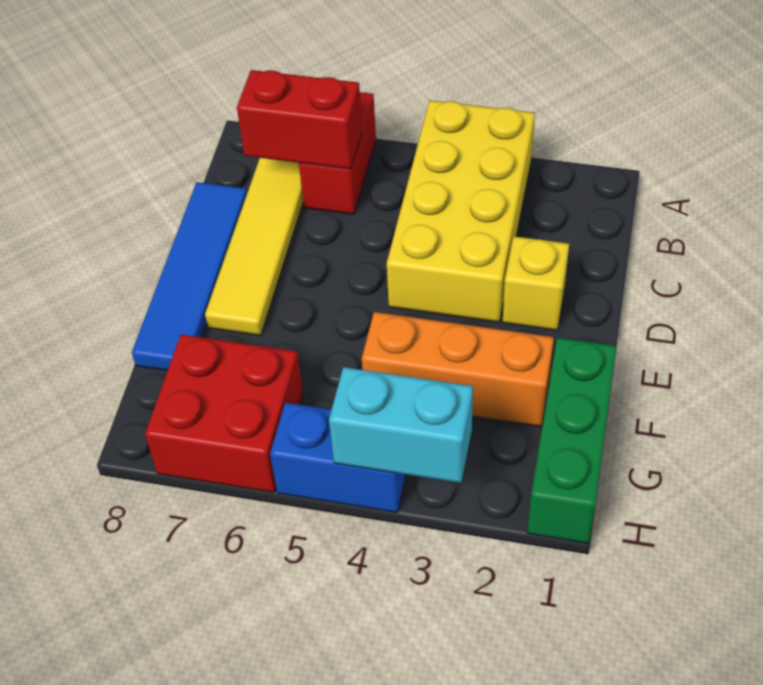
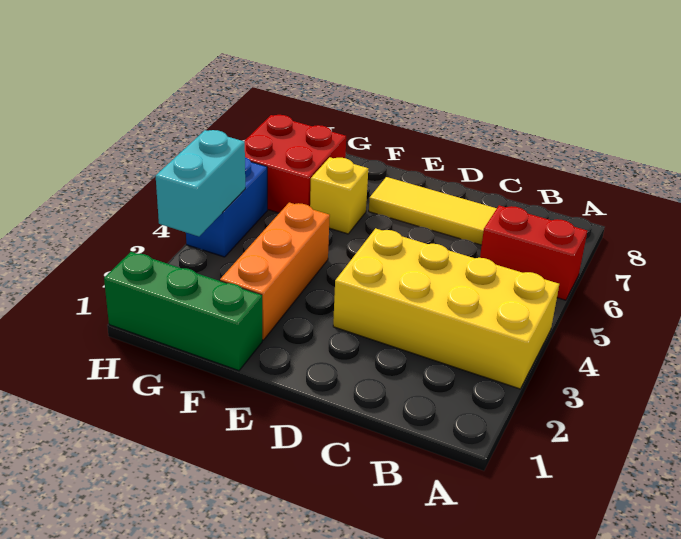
red 1x2 brick [237,70,362,169] -> none
blue 1x4 tile [132,182,247,371] -> none
yellow 1x1 brick [503,236,569,330] -> yellow 1x1 brick moved to [310,157,368,234]

